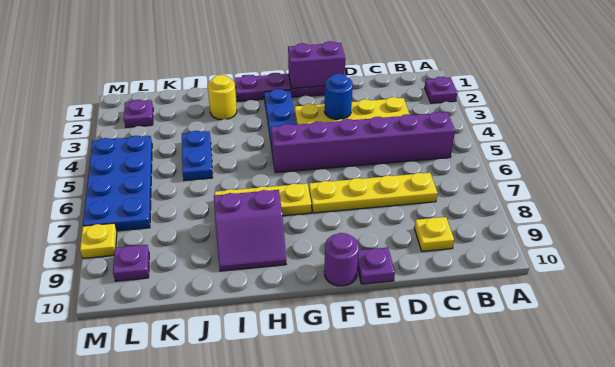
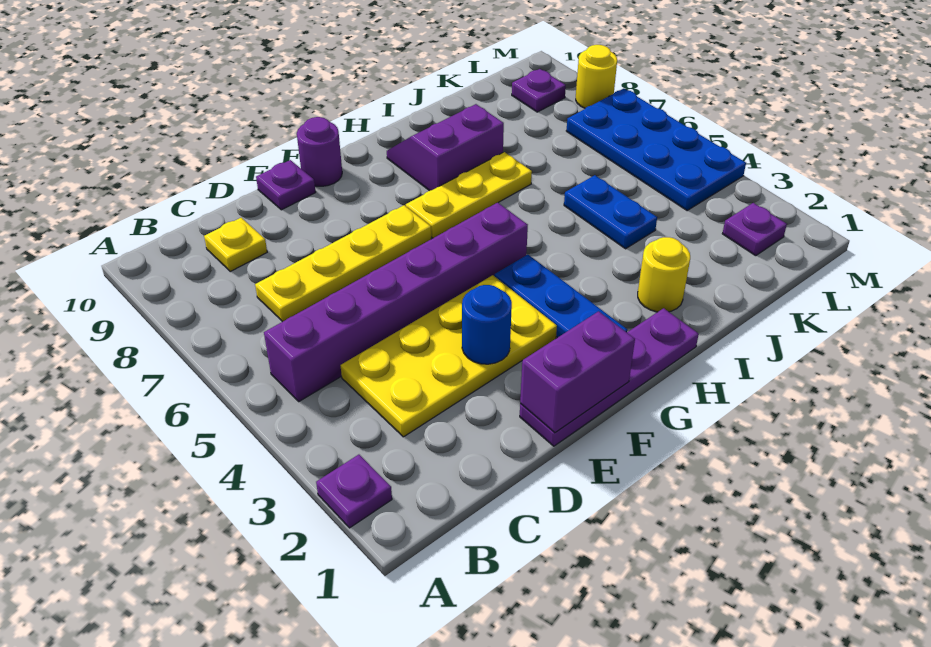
yellow 1x1 plate [80,223,117,258] -> yellow 1x1 round brick [576,45,617,108]

